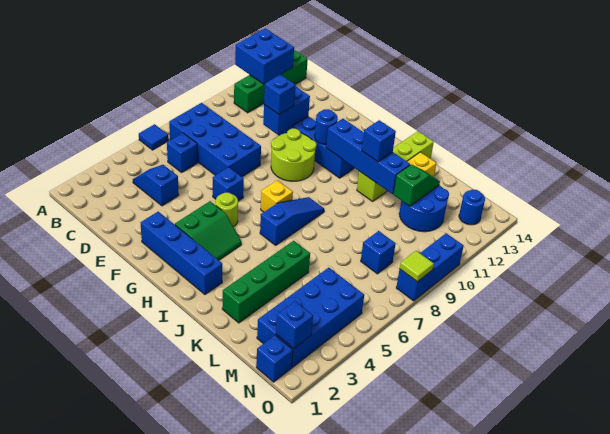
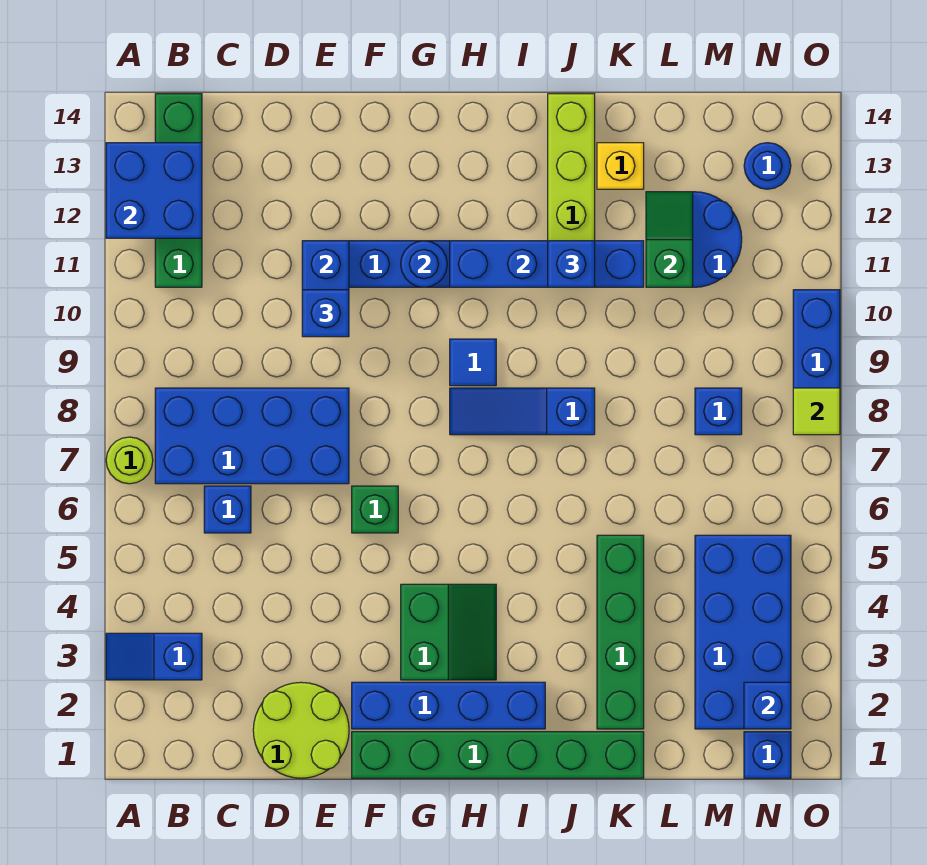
blue 1x1 tile [139,124,168,150] -> blue 1x1 tile moved to [450,339,496,386]
blue 1x2 slope [133,165,179,206] -> blue 1x2 slope moved to [106,633,202,680]
none -> green 1x6 brick [352,732,644,778]
blue 1x1 brick [213,167,244,201] -> green 1x1 brick [352,486,398,533]
lime 2x2 round brick [271,128,316,181] -> lime 2x2 round brick moved to [253,682,349,778]
lime 1x1 round brick [216,193,238,227] -> lime 1x1 round brick moved to [106,437,153,484]
yellow 1x1 brick [261,180,293,212] -> none
blue 1x3 slope [260,197,324,245] -> blue 1x3 slope turned to [450,388,595,435]

